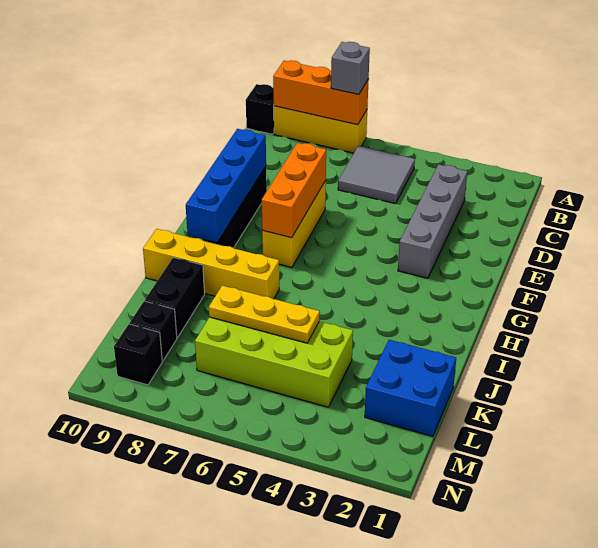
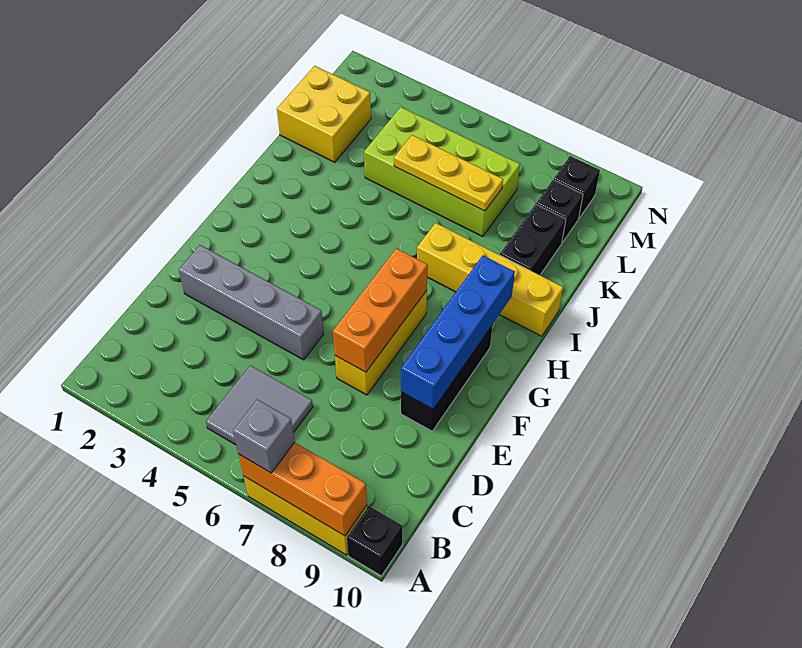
grey 1x4 brick [398,164,467,278] -> grey 1x4 brick turned to [179,245,324,360]
blue 2x2 brick [365,340,456,436] -> yellow 2x2 brick [277,66,371,162]

